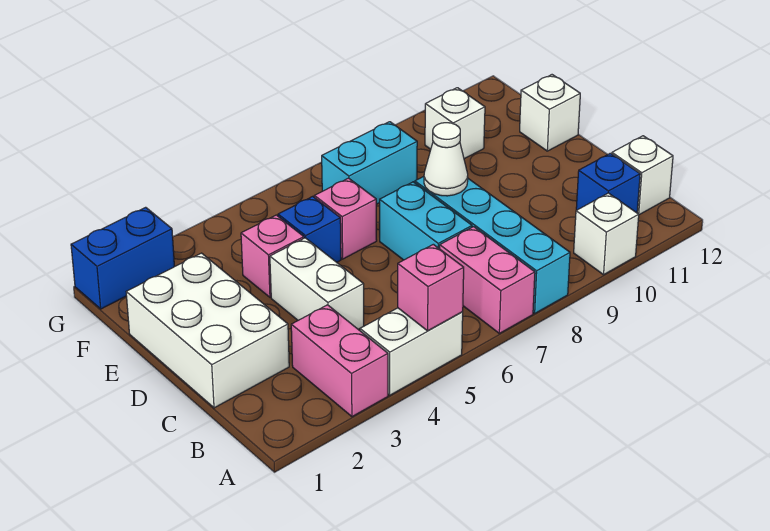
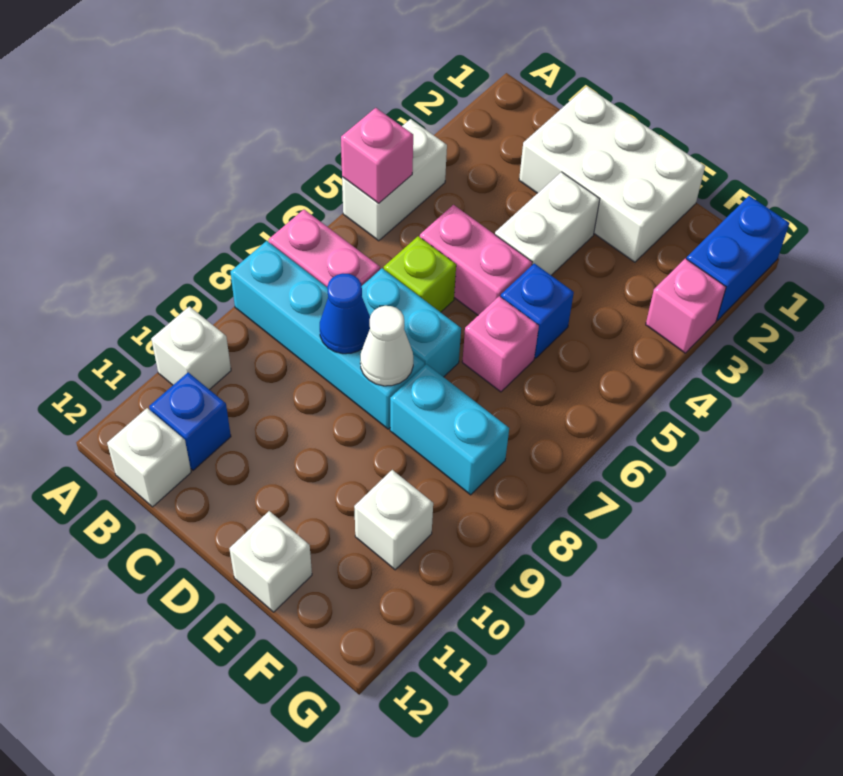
pink 1x2 brick [291,305,388,417] -> pink 1x2 brick moved to [420,205,532,315]
white 1x2 brick [270,238,364,329] -> white 1x2 brick turned to [495,172,600,275]
none -> lime 1x1 brick [384,236,456,312]
none -> blue 1x1 cone [320,274,370,354]
pink 1x1 brick [241,215,304,297] -> pink 1x1 brick moved to [646,258,726,353]
cyan 1x2 brick [322,122,417,204] -> cyan 1x2 brick turned to [390,364,509,495]

